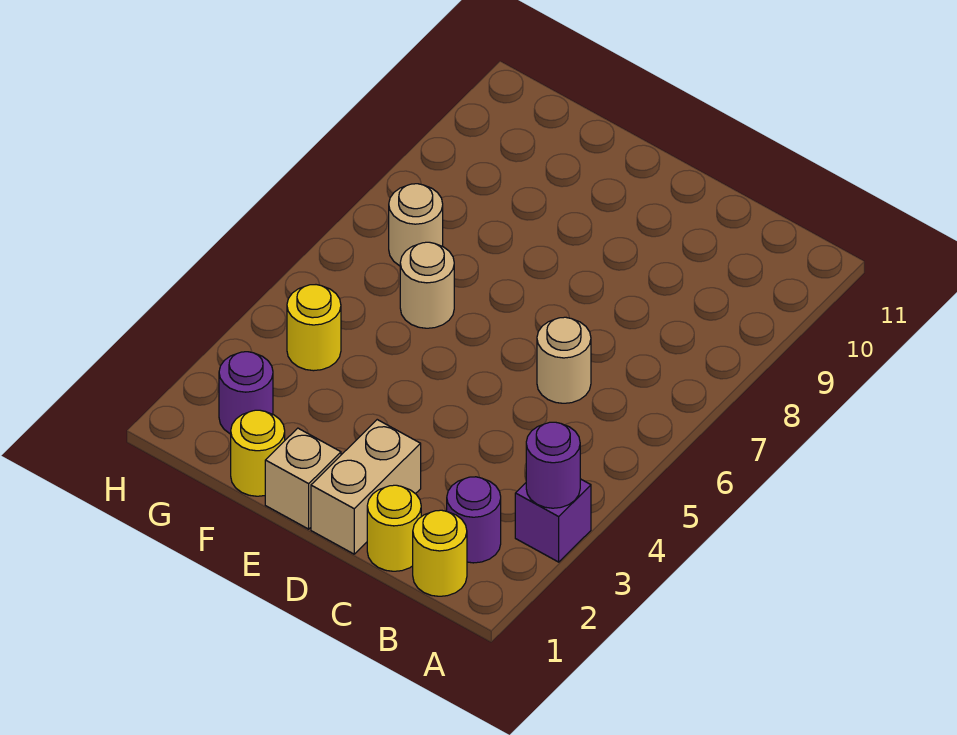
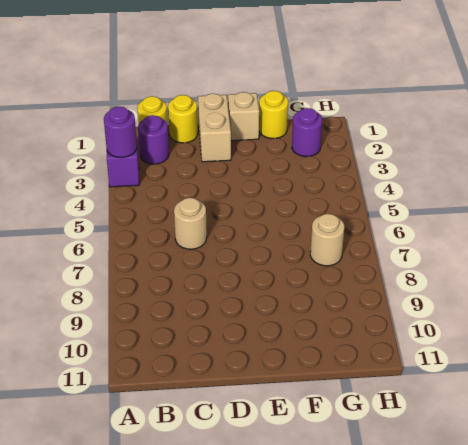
tan 1x1 round brick [400,242,454,328] -> none
yellow 1x1 round brick [287,285,341,371] -> none

